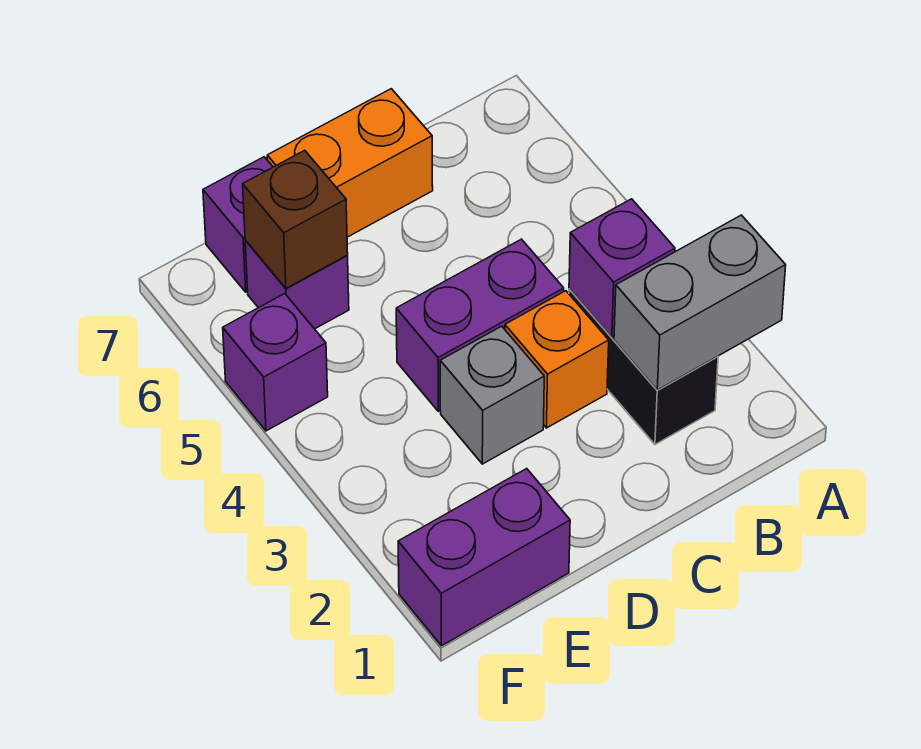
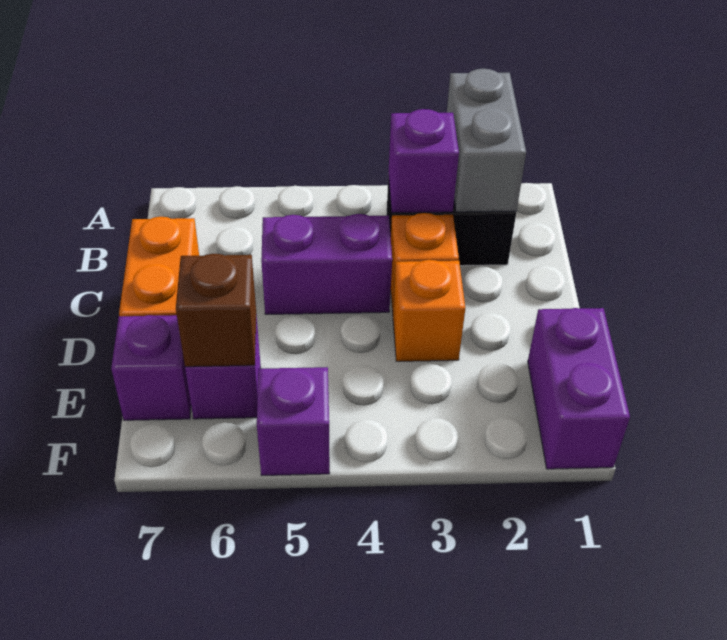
purple 1x2 brick [396,239,564,411] -> purple 1x2 brick turned to [261,214,392,314]
grey 1x1 brick [440,326,544,464] -> orange 1x1 brick [393,260,465,361]

